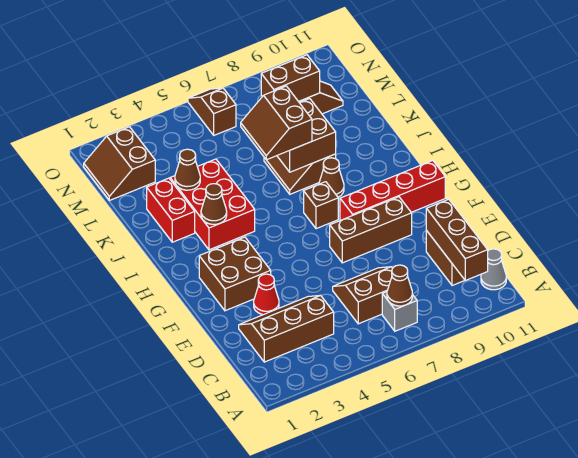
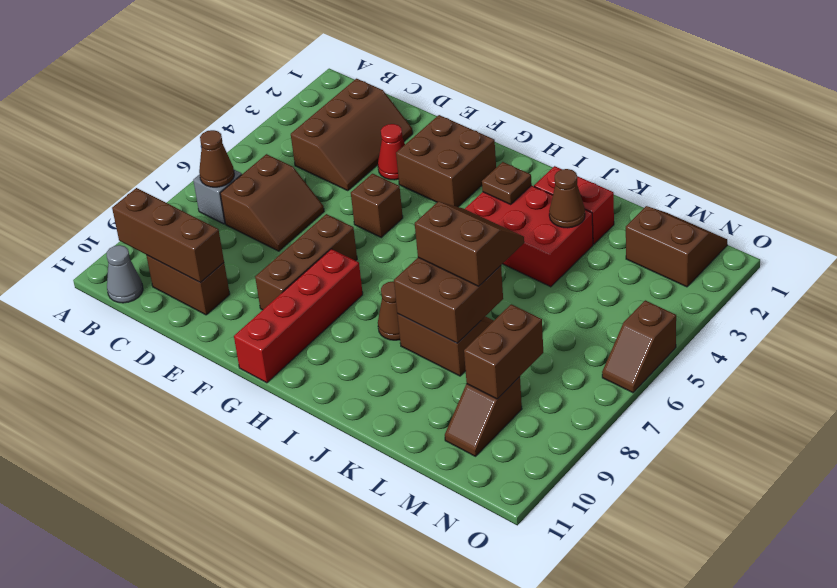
brown 1x1 brick [304,182,338,229] -> brown 1x1 brick moved to [351,174,403,237]
brown 1x1 cone [201,184,227,224] -> brown 1x1 plate [482,162,532,204]
brown 1x2 slope [188,88,236,135] -> brown 1x2 slope turned to [602,300,676,393]

